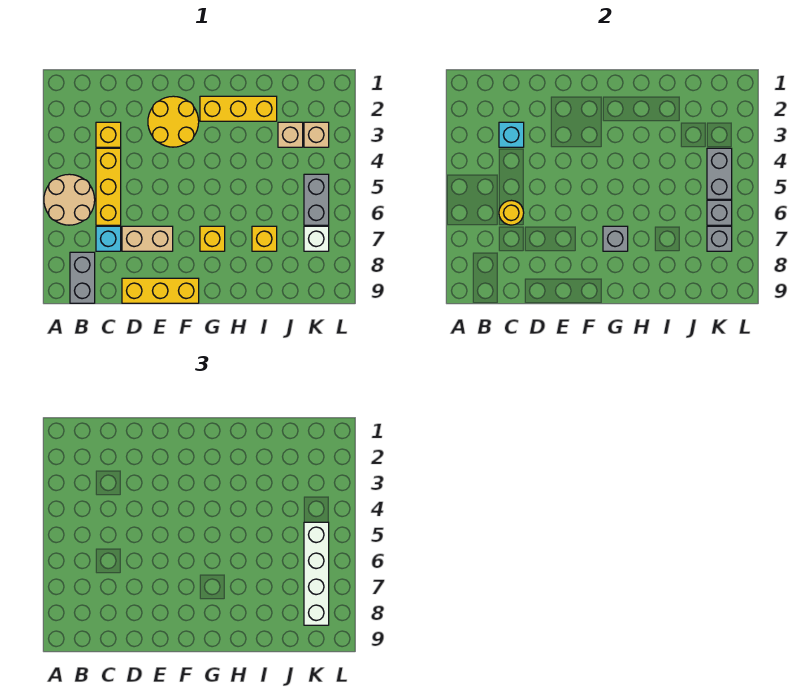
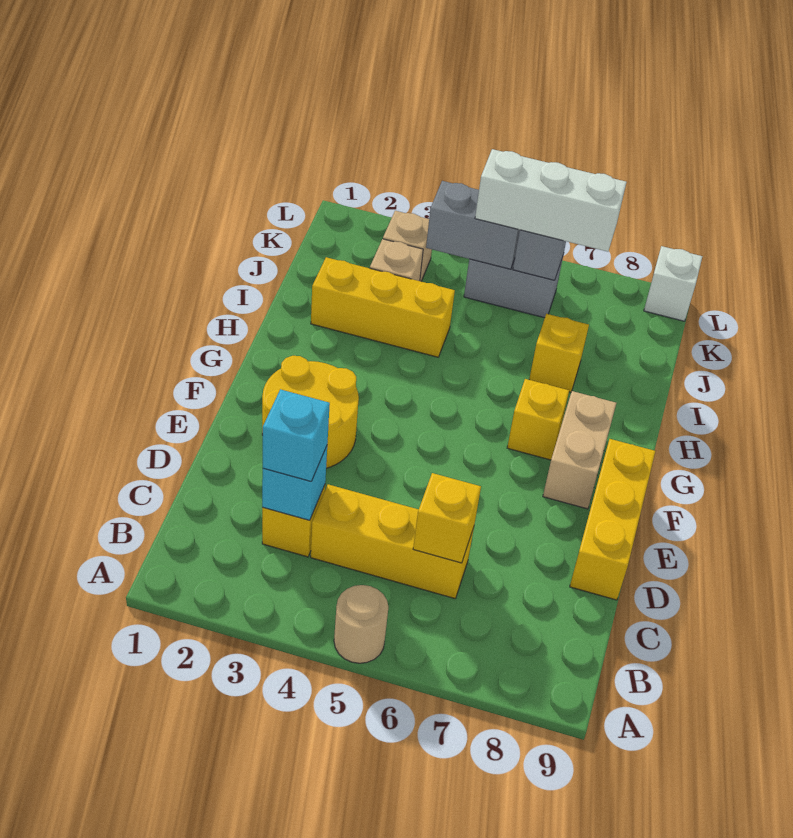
tan 2x2 round brick [44,174,95,225] -> tan 1x1 round brick [334,585,388,663]
grey 1x2 brick [70,252,95,303] -> none
yellow 1x1 round brick [499,200,524,225] -> yellow 1x1 brick [413,473,481,563]
cyan 1x1 brick [96,226,121,251] -> cyan 1x1 brick moved to [263,389,330,481]
tan 1x2 brick [122,226,173,251] -> tan 1x2 brick moved to [543,391,616,509]
yellow 1x3 brick [200,96,277,121] -> yellow 1x3 brick turned to [311,257,455,357]
grey 1x1 brick [603,226,628,251] -> none
white 1x4 brick [304,522,329,625] -> white 1x3 brick [475,149,626,252]
white 1x1 brick [304,226,329,251] -> white 1x1 brick moved to [644,246,702,321]
grey 1x1 brick [707,226,732,251] -> none

